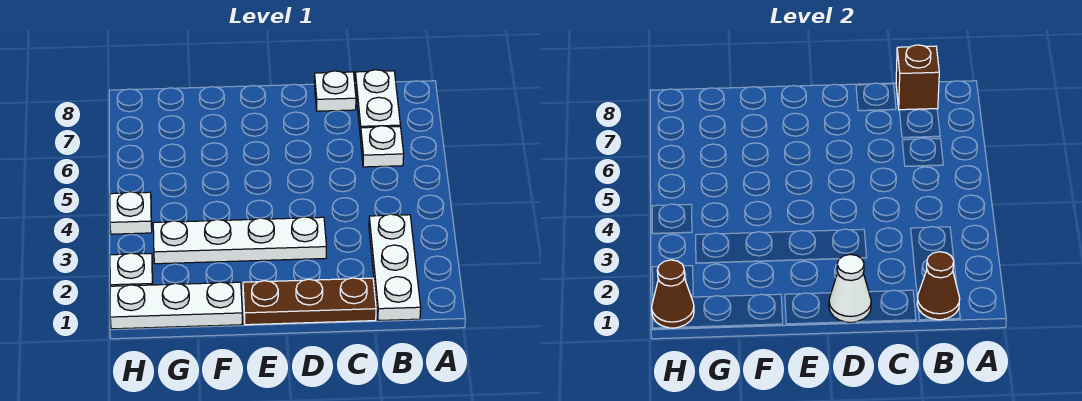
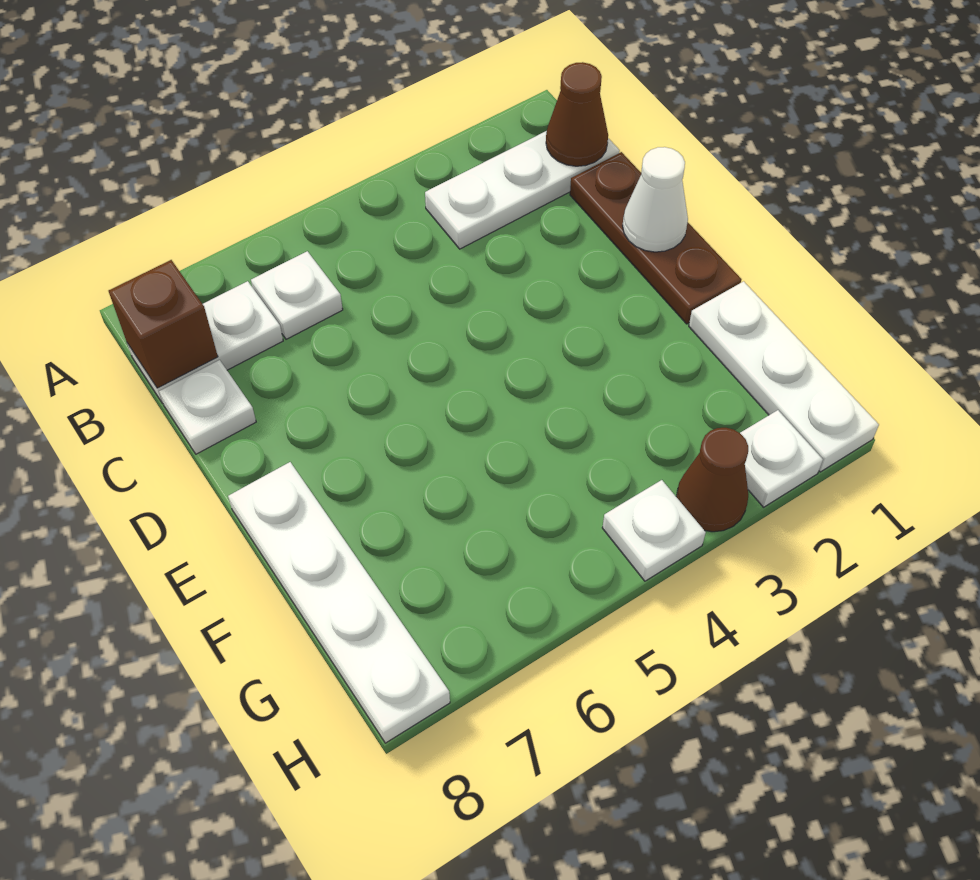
white 1x4 plate [153,217,326,264] -> white 1x4 plate moved to [228,462,450,743]
brown 1x1 cone [652,260,694,328] -> brown 1x1 cone moved to [676,428,748,532]

